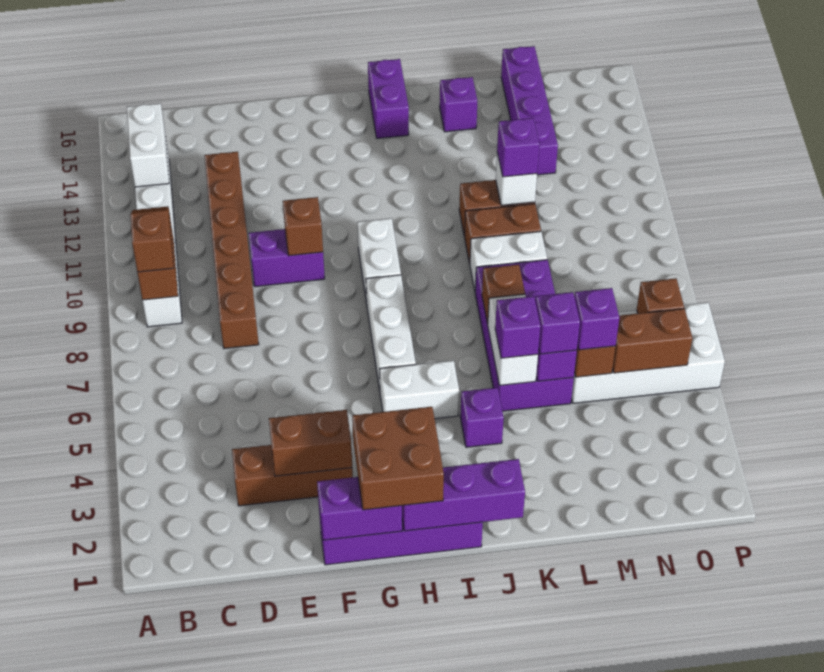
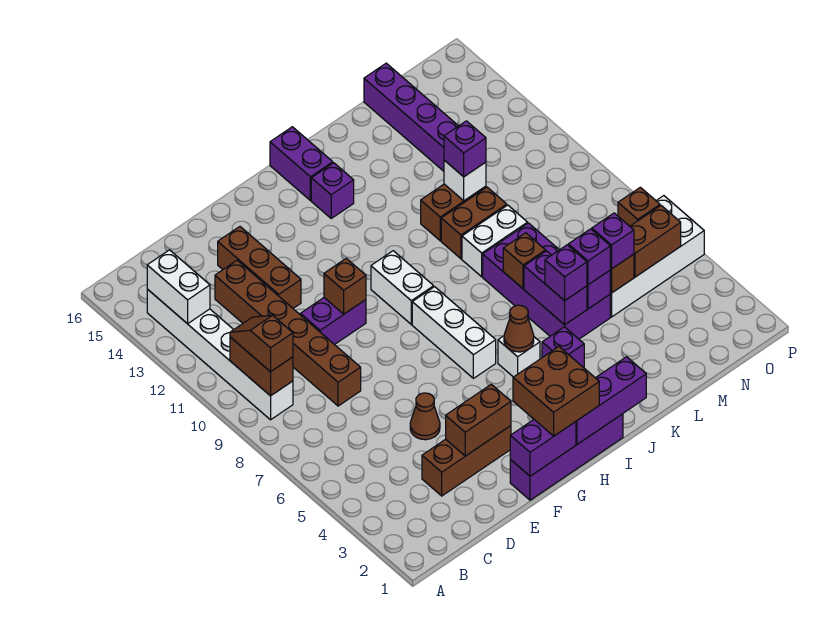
none -> brown 1x1 cone [410,393,440,440]
none -> brown 1x3 brick [218,227,301,308]
white 1x2 brick [380,360,459,419] -> white 1x1 brick [498,336,540,377]
none -> brown 1x1 cone [504,305,534,352]
white 1x2 brick [488,294,538,385] -> purple 1x2 brick [524,251,587,325]
purple 1x1 brick [440,77,477,132] -> purple 1x1 brick moved to [311,163,354,218]

